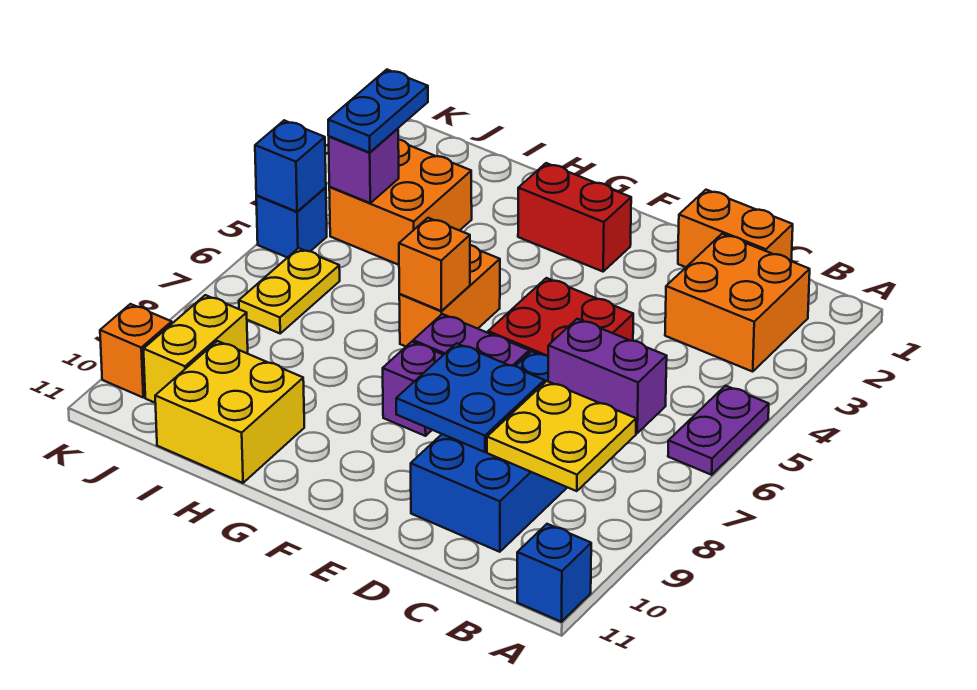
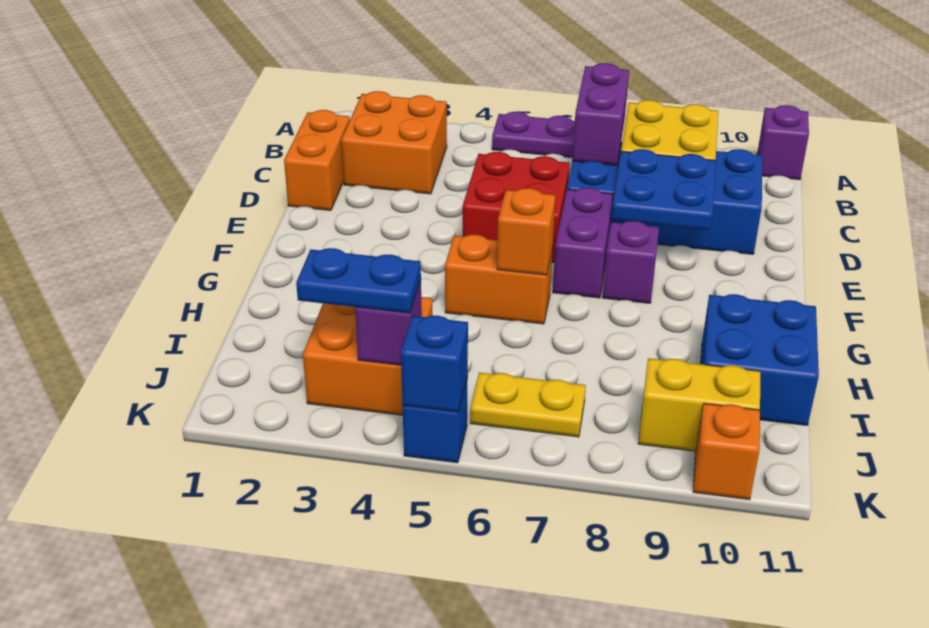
blue 1x1 brick [517,524,591,622] -> purple 1x1 brick [757,105,809,180]
red 1x2 brick [518,163,631,272] -> none
yellow 2x2 brick [155,341,304,483] -> blue 2x2 brick [701,294,819,425]

